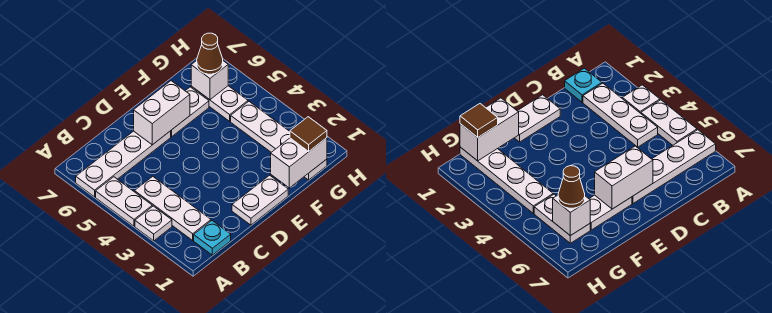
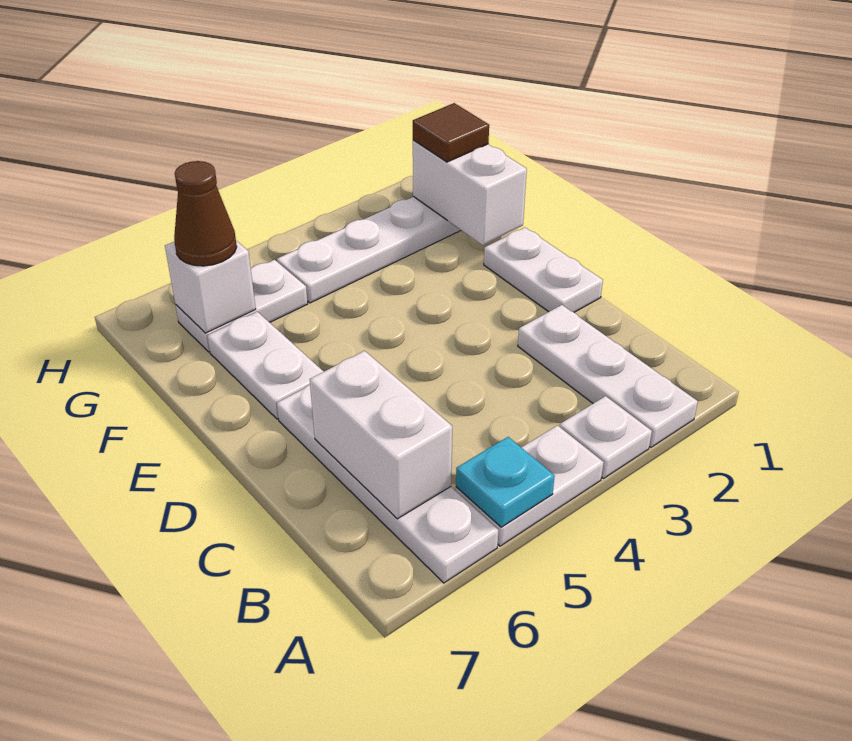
cyan 1x1 plate [194,221,231,255] -> cyan 1x1 plate moved to [456,437,555,527]
white 1x3 plate [134,176,211,240] -> white 1x3 plate turned to [518,305,698,447]
white 1x2 brick [134,81,190,145] -> white 1x2 brick moved to [310,351,452,519]

